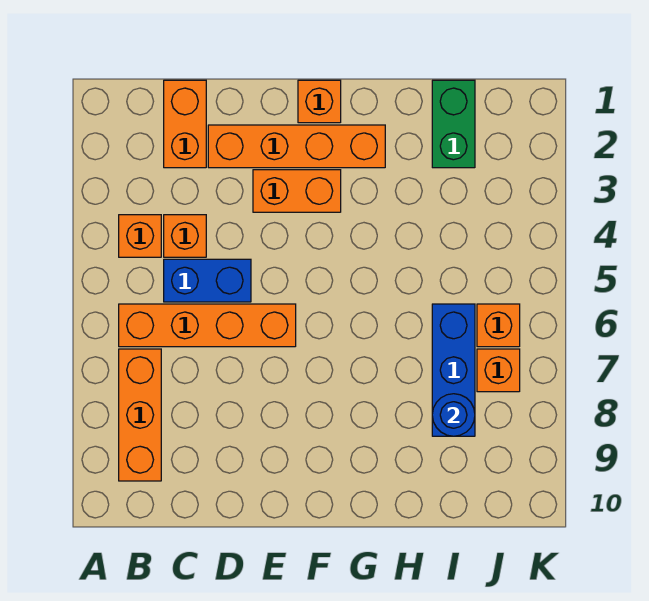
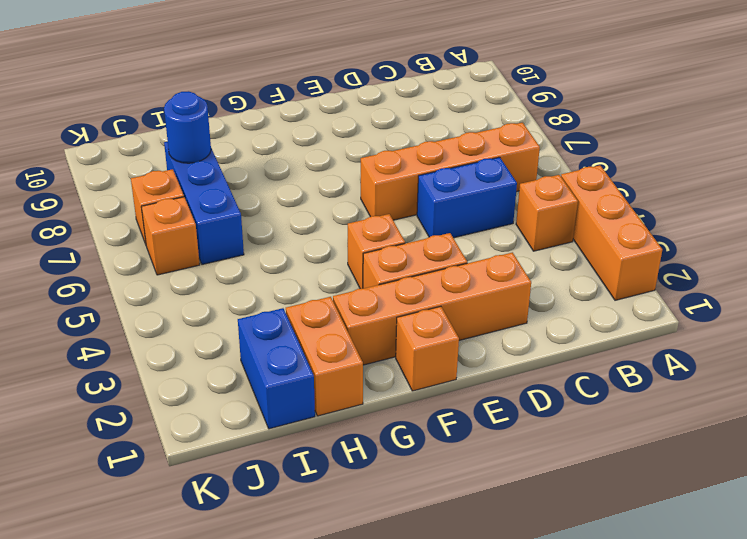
orange 1x3 brick [119,349,161,481] -> orange 1x3 brick moved to [561,165,662,300]
orange 1x2 brick [164,80,206,168] -> orange 1x2 brick moved to [286,297,363,416]
orange 1x1 brick [164,215,206,257] -> orange 1x1 brick moved to [348,214,405,289]
green 1x2 brick [432,80,475,168] -> blue 1x2 brick [238,308,315,429]

